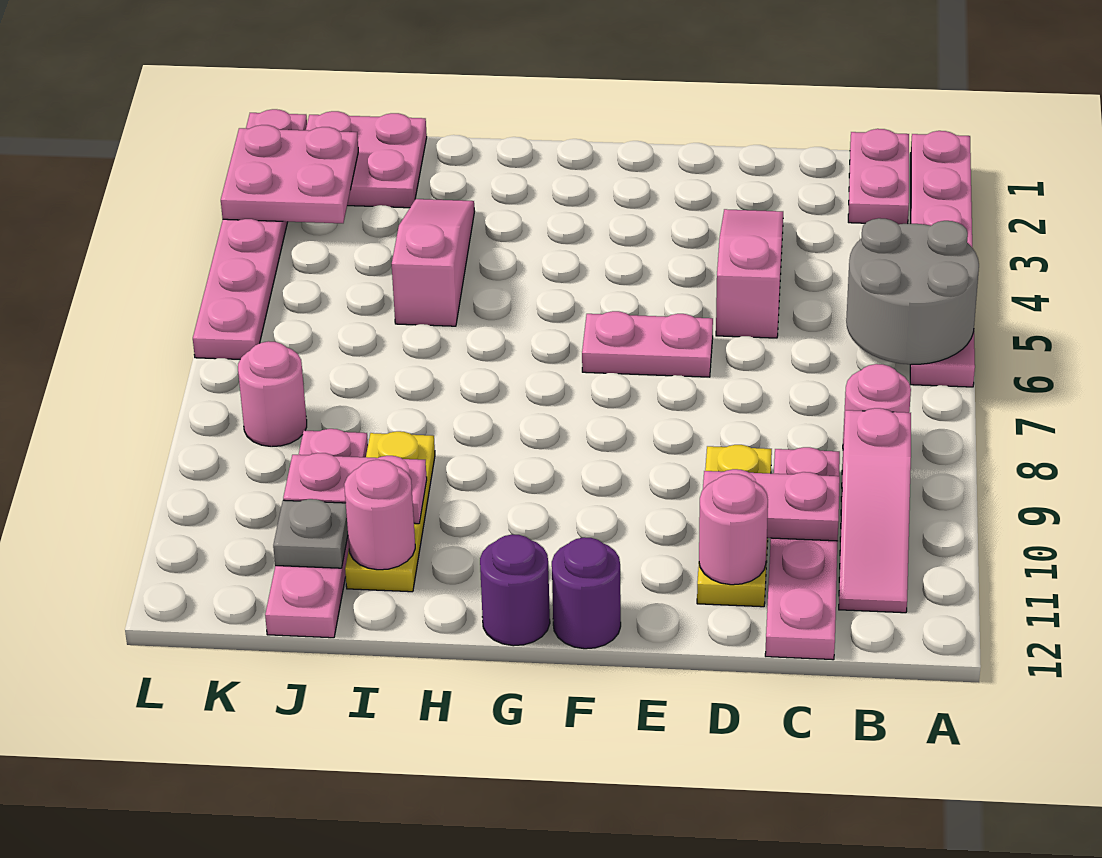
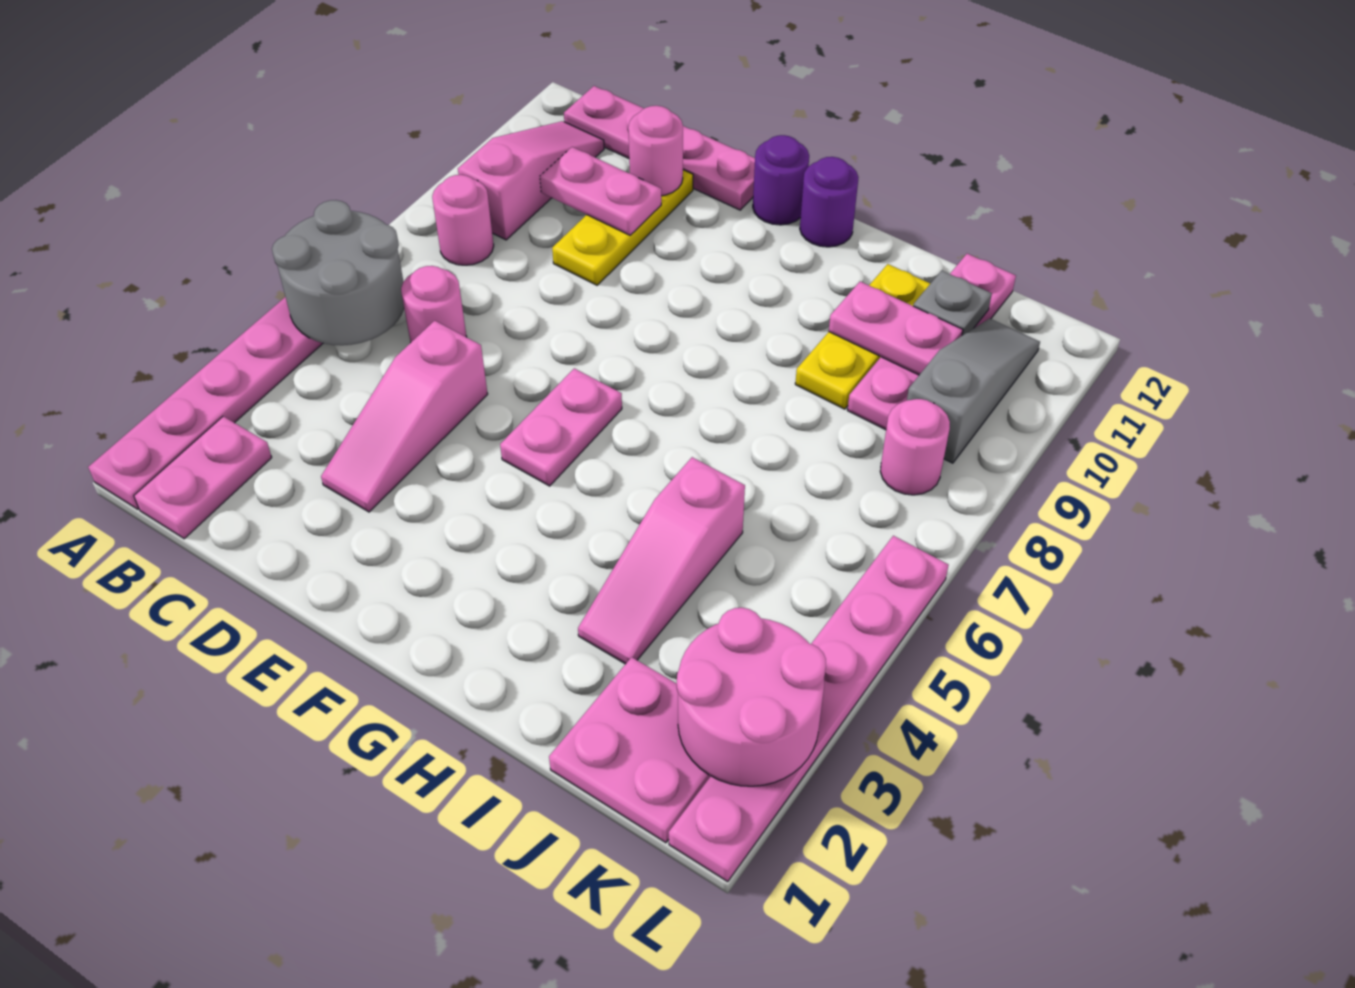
pink 1x4 plate [765,447,840,660] -> pink 1x4 plate turned to [564,86,755,210]
pink 1x2 plate [582,311,713,377] -> pink 1x2 plate turned to [500,368,622,486]
pink 1x1 round brick [344,460,415,570] -> pink 1x1 round brick moved to [401,266,467,343]
pink 2x2 plate [221,125,358,223] -> pink 2x2 round brick [677,608,826,786]
none -> grey 1x3 slope [907,318,1040,463]

